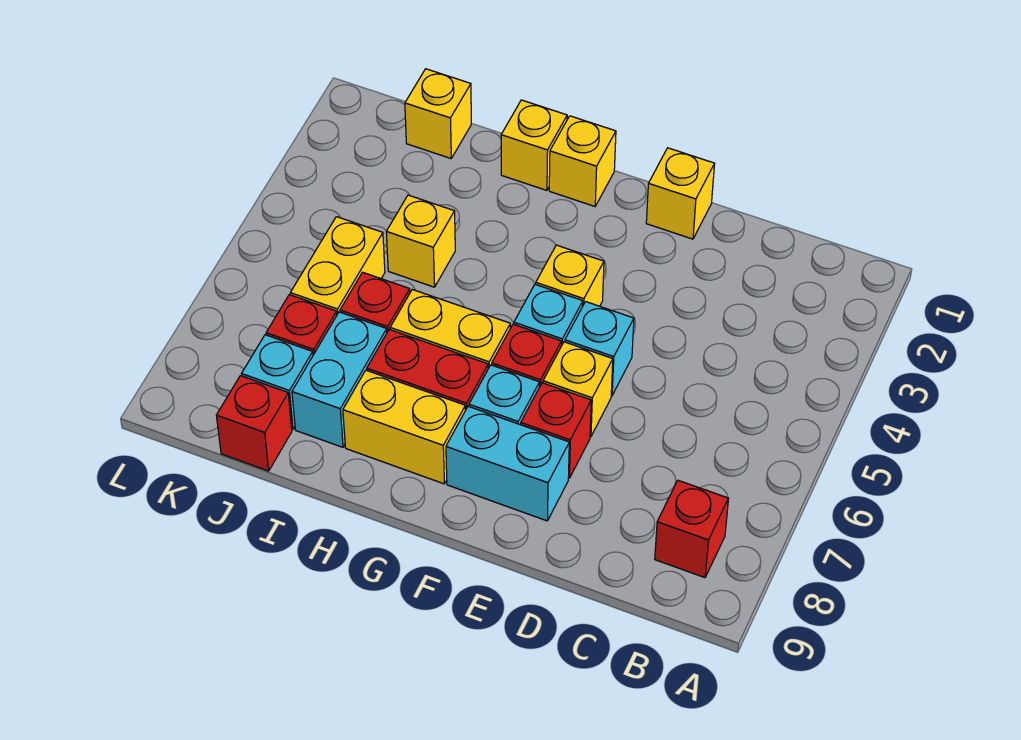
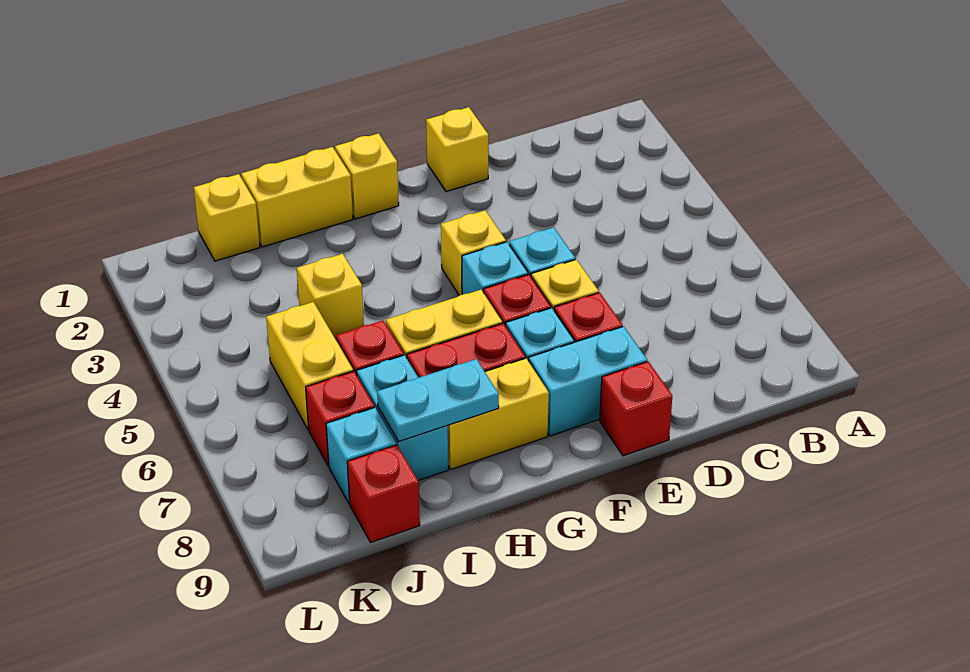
red 1x1 brick [655,480,729,578] -> red 1x1 brick moved to [600,362,672,456]
yellow 1x1 brick [501,100,567,190] -> yellow 1x2 brick [241,147,353,247]
none -> cyan 1x2 plate [377,359,499,441]

